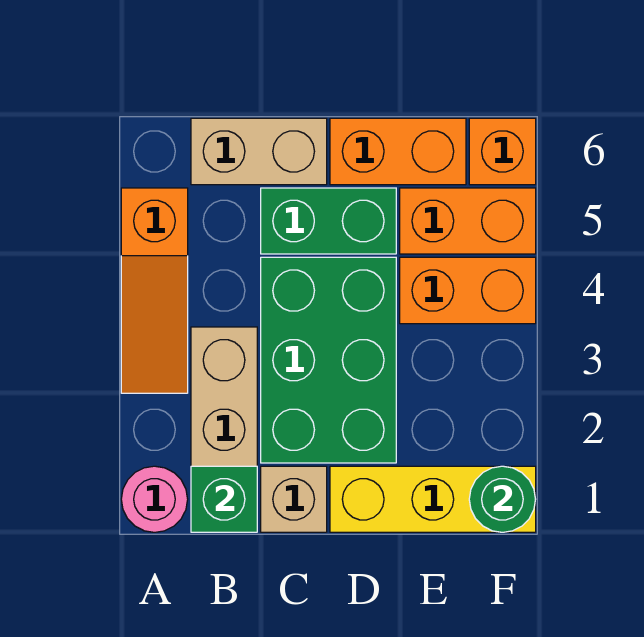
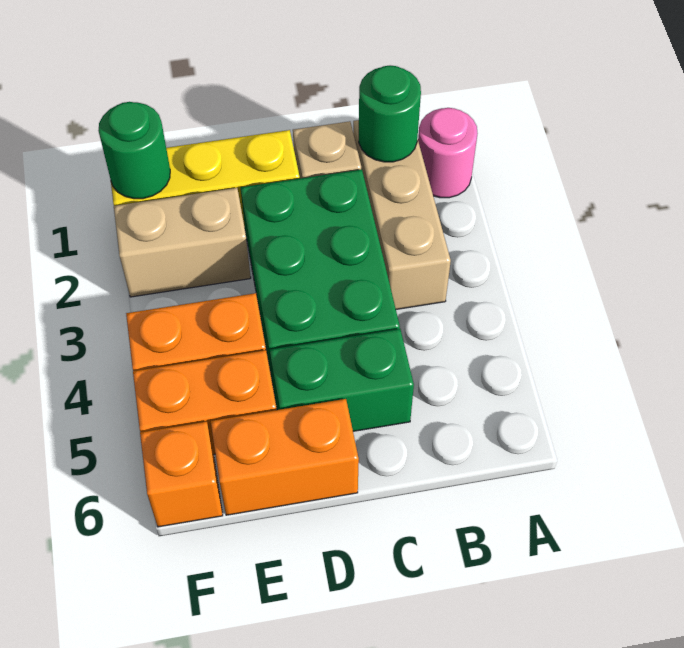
orange 1x3 slope [121,188,188,393] -> none
green 1x1 brick [191,466,257,532] -> green 1x1 round brick [359,65,421,162]
tan 1x2 brick [191,118,327,185] -> tan 1x2 brick moved to [114,188,251,297]

